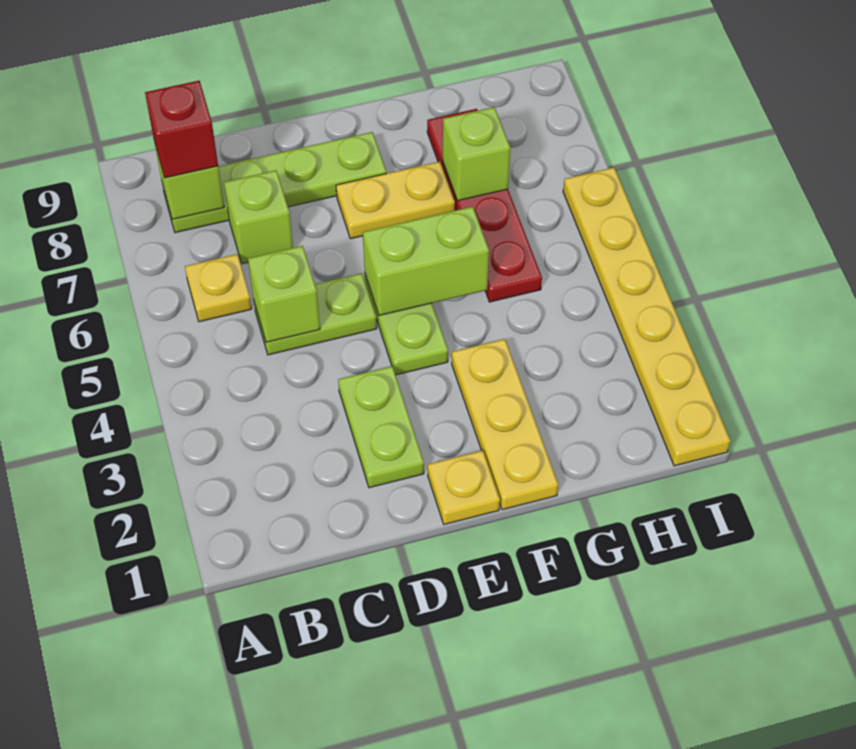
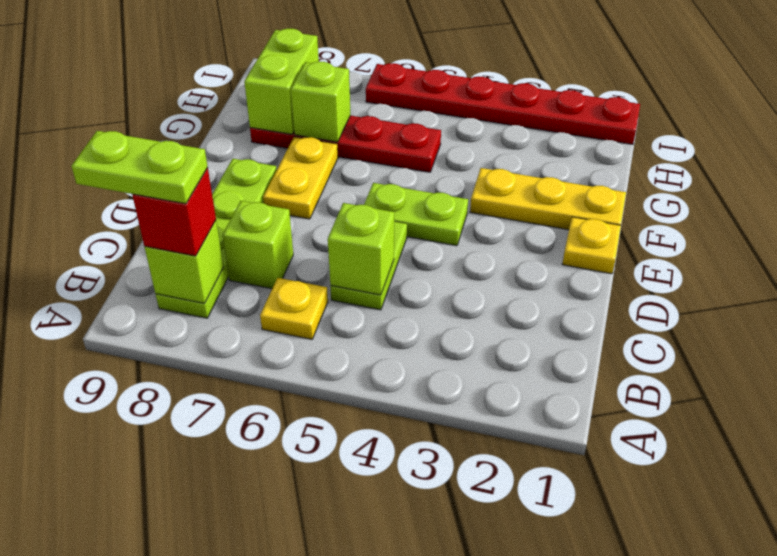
lime 1x2 plate [338,366,424,488] -> lime 1x2 plate moved to [72,131,208,204]
lime 1x2 brick [363,207,489,316] -> lime 1x2 brick moved to [244,28,319,134]
yellow 1x6 plate [563,168,730,466] -> red 1x6 plate [366,63,640,144]

